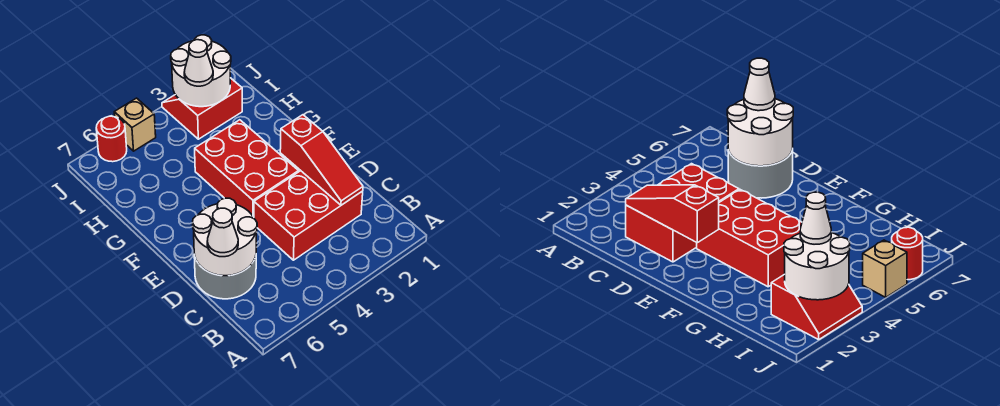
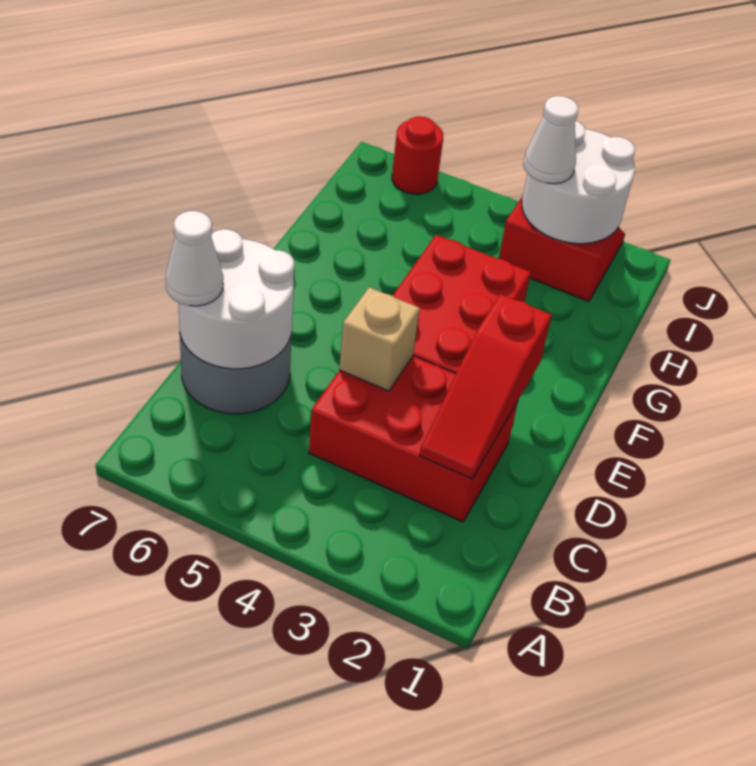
tan 1x1 brick [114,98,156,151] -> tan 1x1 brick moved to [339,287,420,391]

